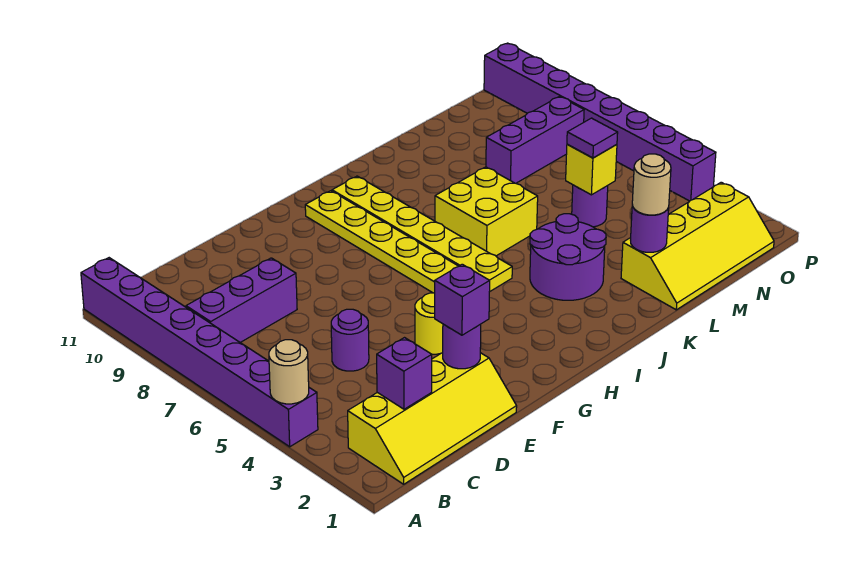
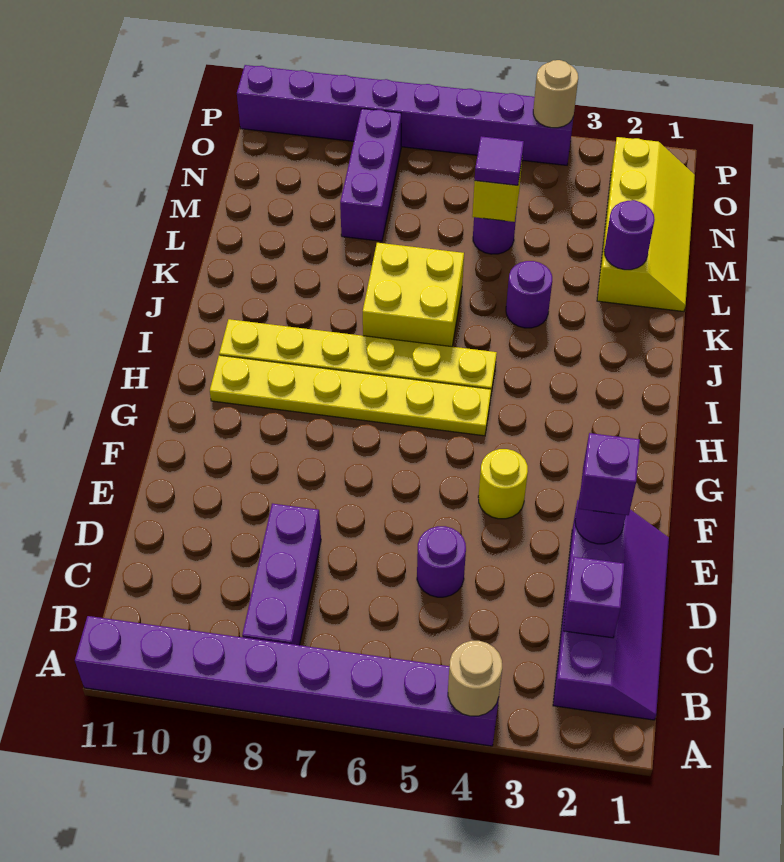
yellow 2x4 slope [348,353,517,484] -> purple 2x4 slope [553,500,669,720]
purple 2x2 round brick [530,214,606,300] -> purple 1x1 round brick [506,261,552,328]
tan 1x1 round brick [632,154,671,215] -> tan 1x1 round brick moved to [533,60,578,128]

